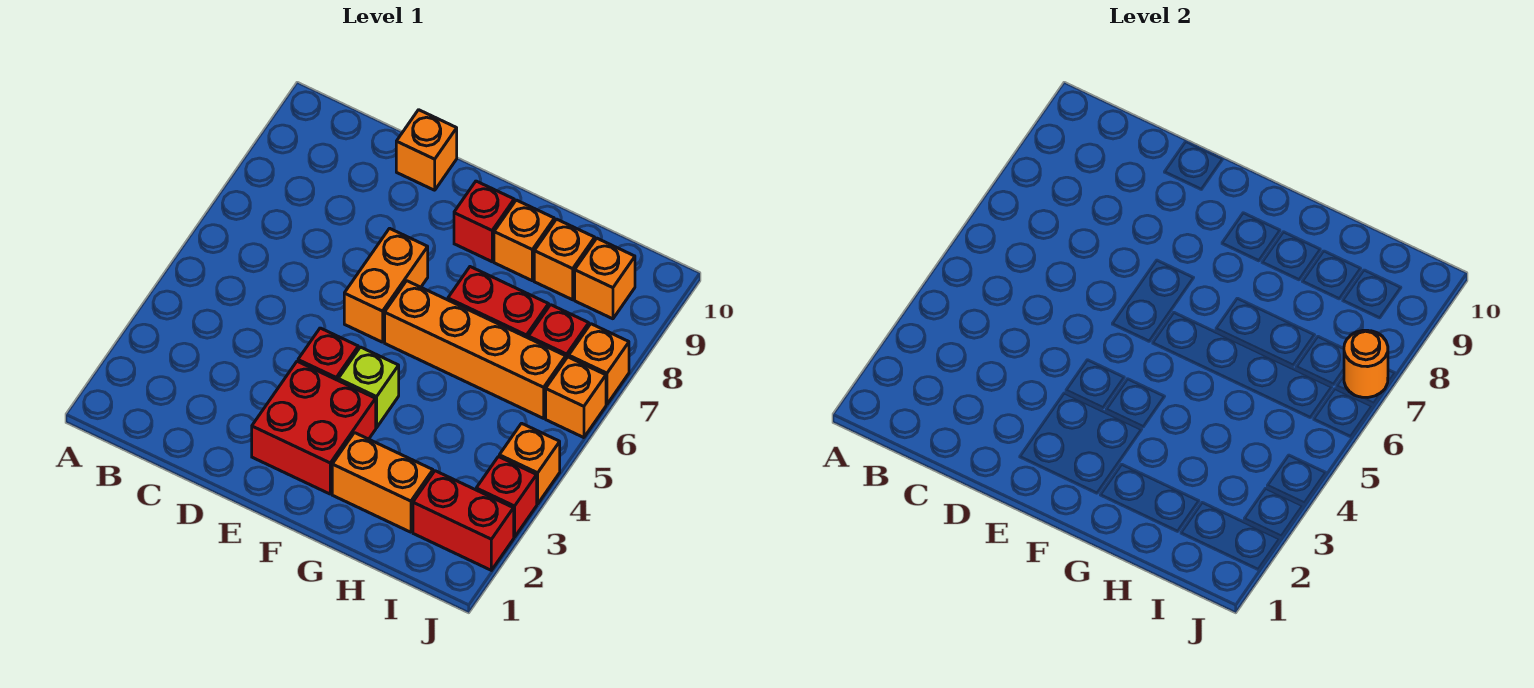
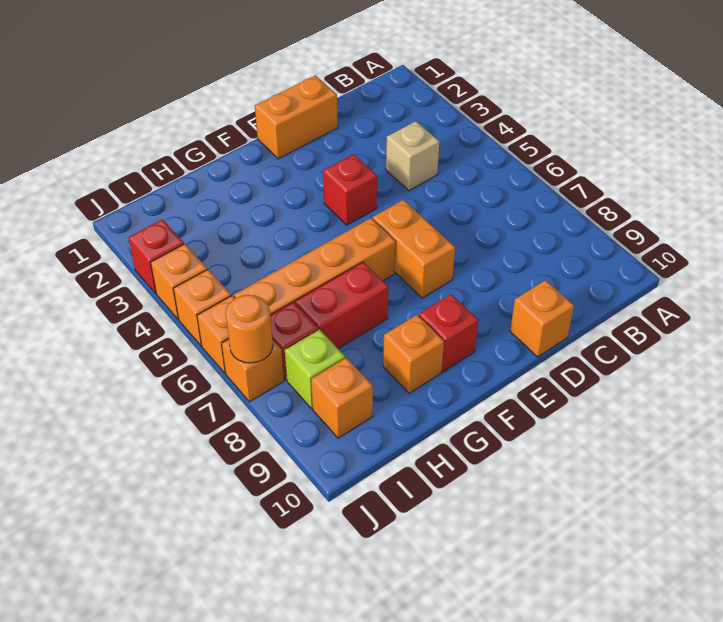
none -> tan 1x1 brick [386,121,439,191]
red 2x2 brick [252,361,376,494] -> none
lime 1x1 brick [338,347,399,428] -> lime 1x1 brick moved to [285,329,345,408]
orange 1x2 brick [332,433,433,532] -> orange 1x2 brick moved to [255,76,338,159]
orange 1x1 brick [534,219,595,300] -> orange 1x1 brick moved to [174,269,231,346]
red 1x2 brick [413,471,514,570] -> none

